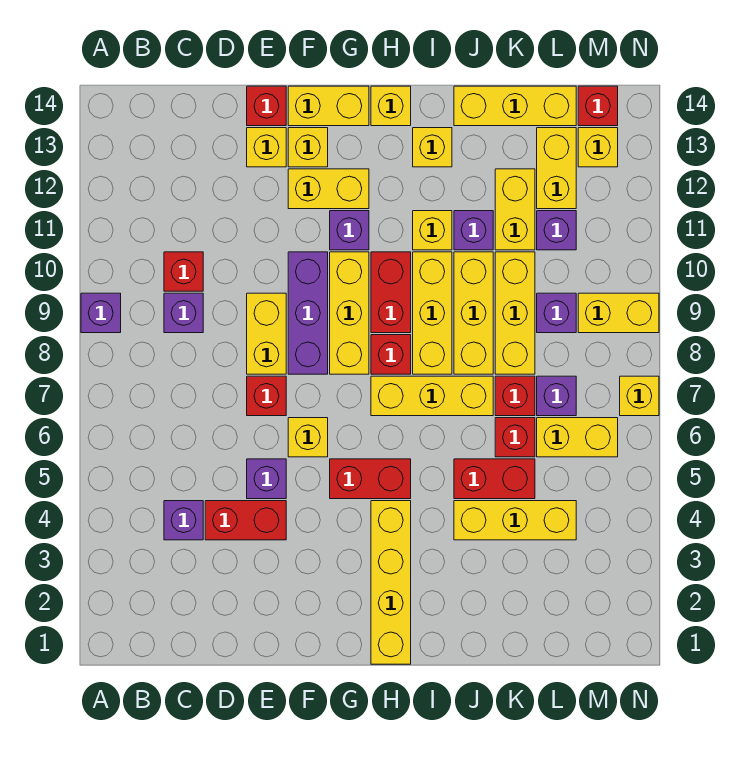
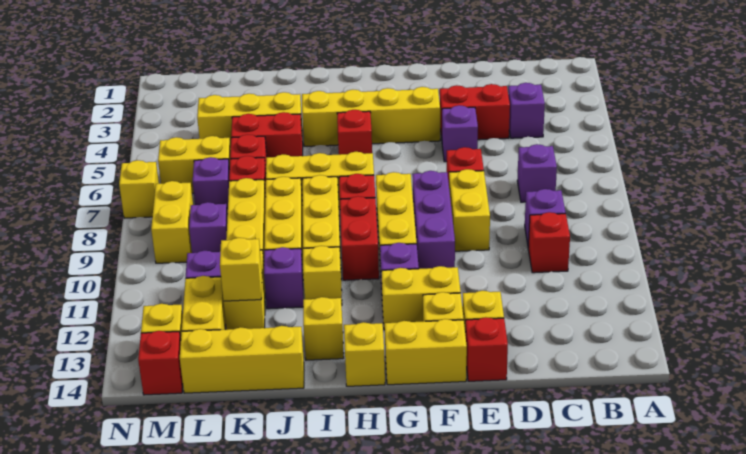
purple 1x1 brick [81,293,121,333] -> purple 1x1 brick moved to [517,144,557,202]
yellow 1x1 brick [288,418,328,457] -> yellow 1x1 brick moved to [220,238,262,301]
red 1x2 brick [330,459,411,499] -> red 1x1 brick [337,110,372,155]
yellow 1x4 brick [371,501,411,664] -> yellow 1x4 brick turned to [302,87,440,146]
yellow 1x2 brick [578,293,659,333] -> yellow 1x2 brick turned to [151,181,193,263]

